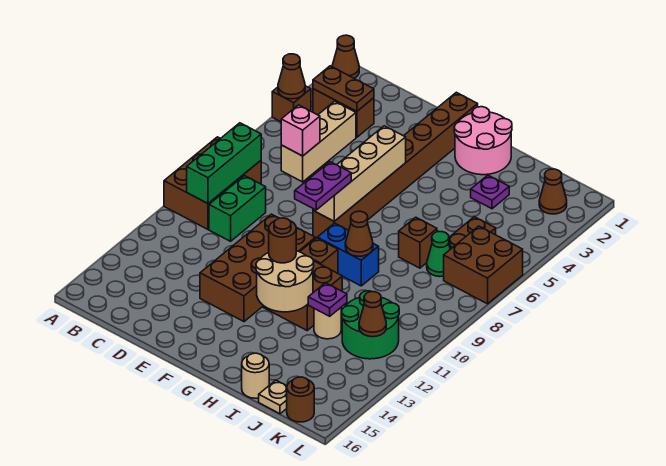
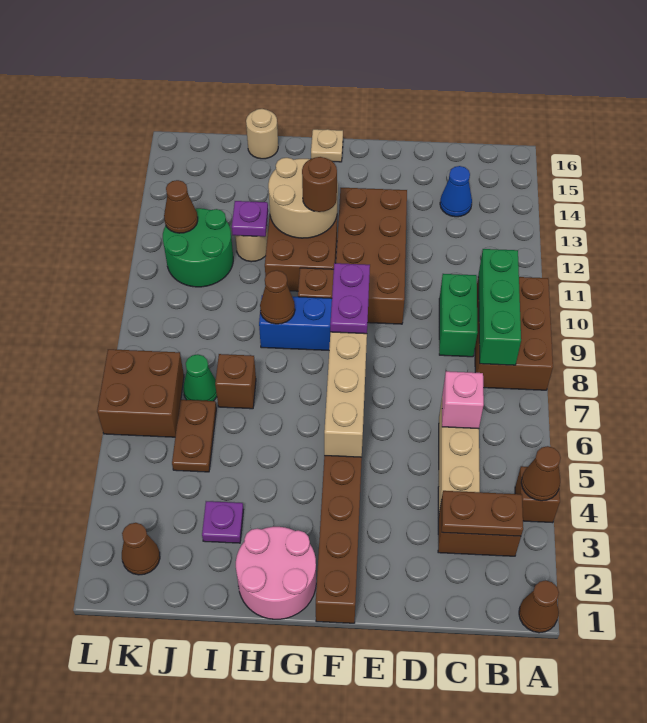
none -> blue 1x1 cone [440,166,472,217]
tan 1x1 plate [259,380,287,414] -> tan 1x1 plate moved to [311,129,343,162]
brown 1x1 round brick [287,377,314,422] -> none

